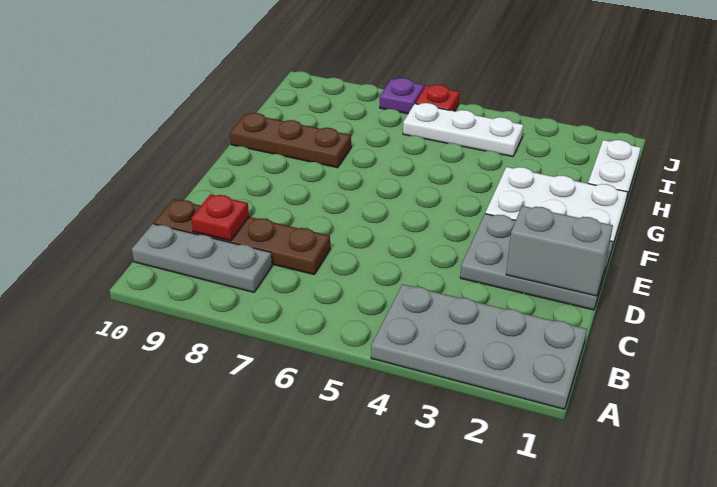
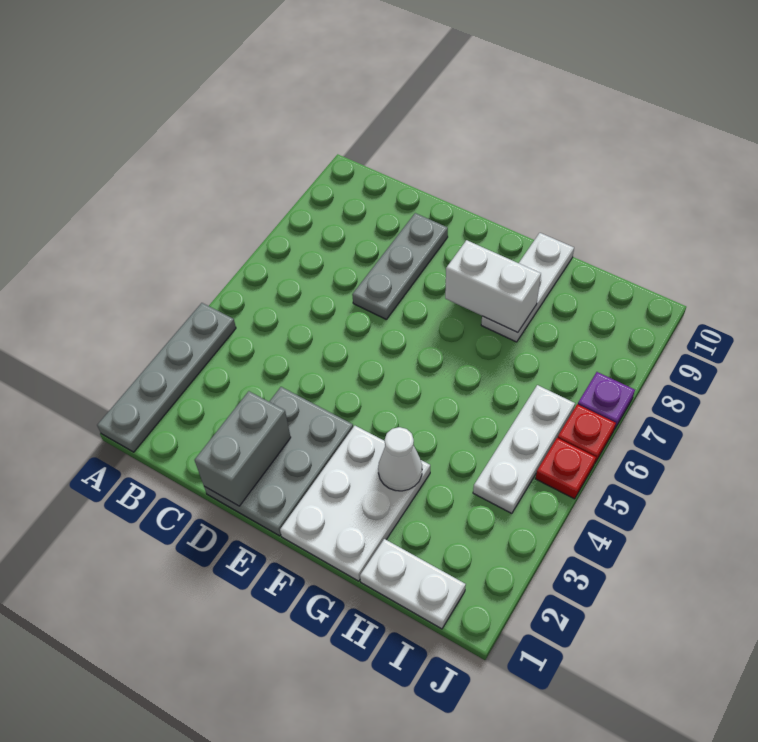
grey 2x4 plate [371,284,587,409] -> grey 1x4 plate [97,303,236,452]
grey 1x3 plate [132,224,272,292] -> grey 1x3 plate moved to [352,213,448,320]
brown 1x4 plate [154,199,330,275] -> none
red 1x1 plate [191,194,249,241] -> red 1x1 plate moved to [535,438,596,499]
none -> white 1x2 brick [445,240,541,333]
none -> white 1x1 cone [378,427,422,491]
brown 1x3 plate [230,113,351,168] -> white 1x3 plate [481,233,574,342]

